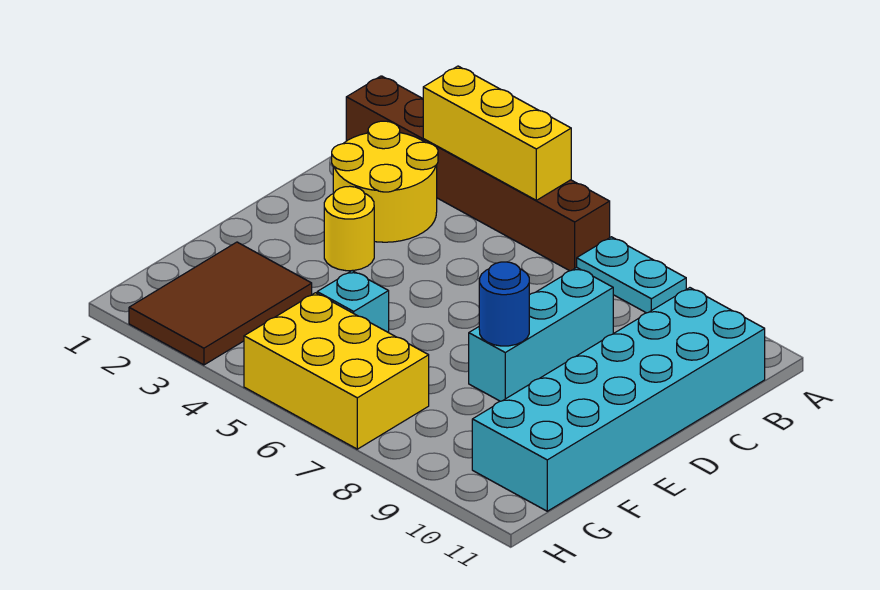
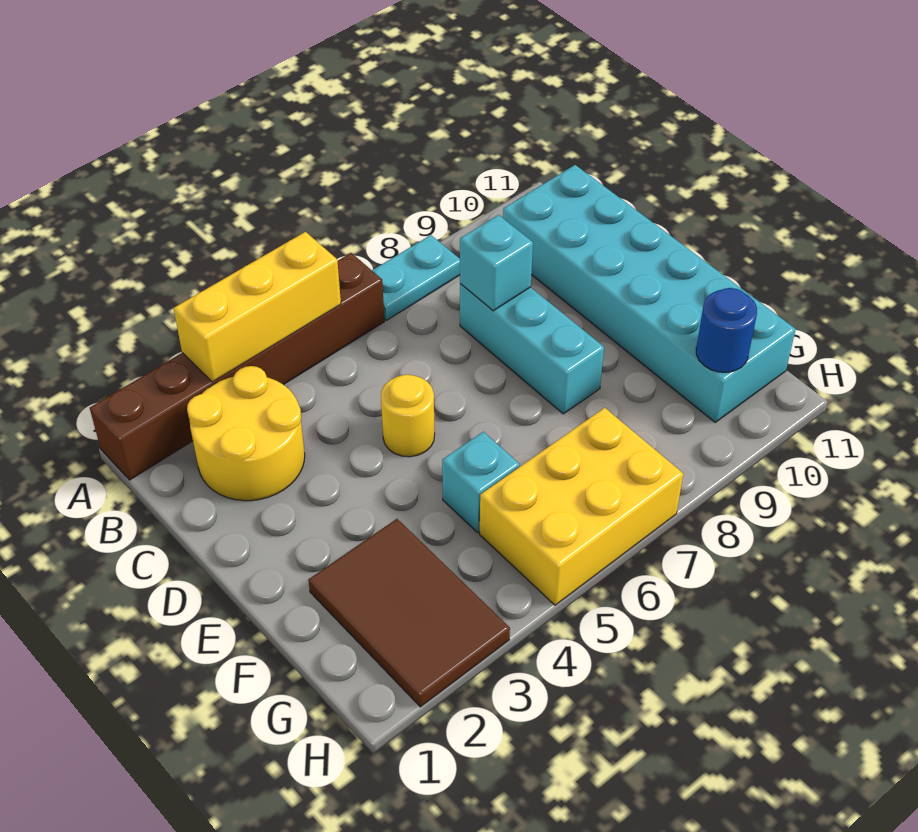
none -> cyan 1x1 brick [460,215,533,311]
yellow 1x1 round brick [324,186,374,271] -> yellow 1x1 round brick moved to [381,375,435,457]
blue 1x1 round brick [479,262,529,346] -> blue 1x1 round brick moved to [696,288,757,372]

